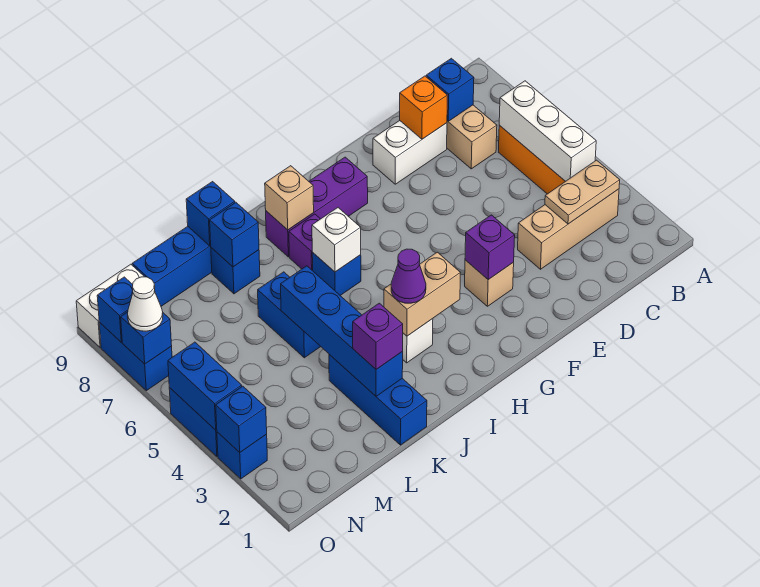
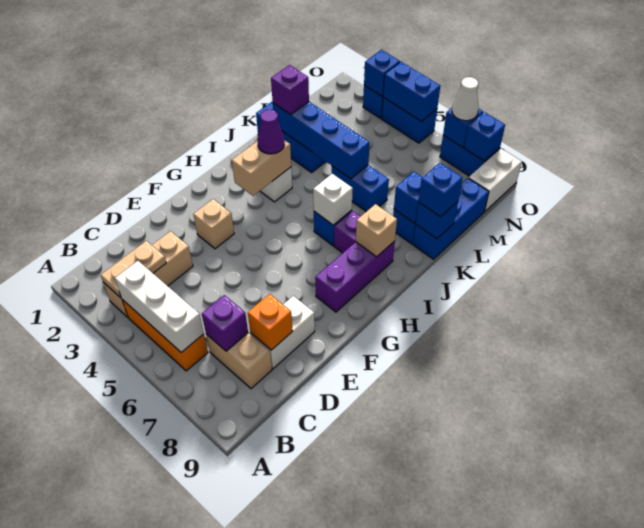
blue 1x1 brick [426,58,474,121] -> blue 1x1 brick moved to [419,163,463,217]
purple 1x1 brick [465,215,515,280] -> purple 1x1 brick moved to [202,295,248,351]

